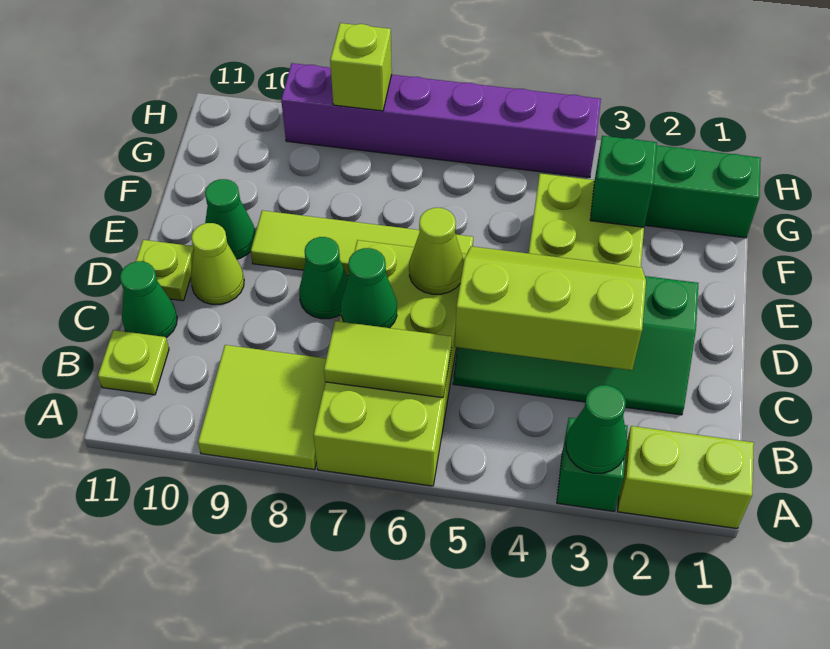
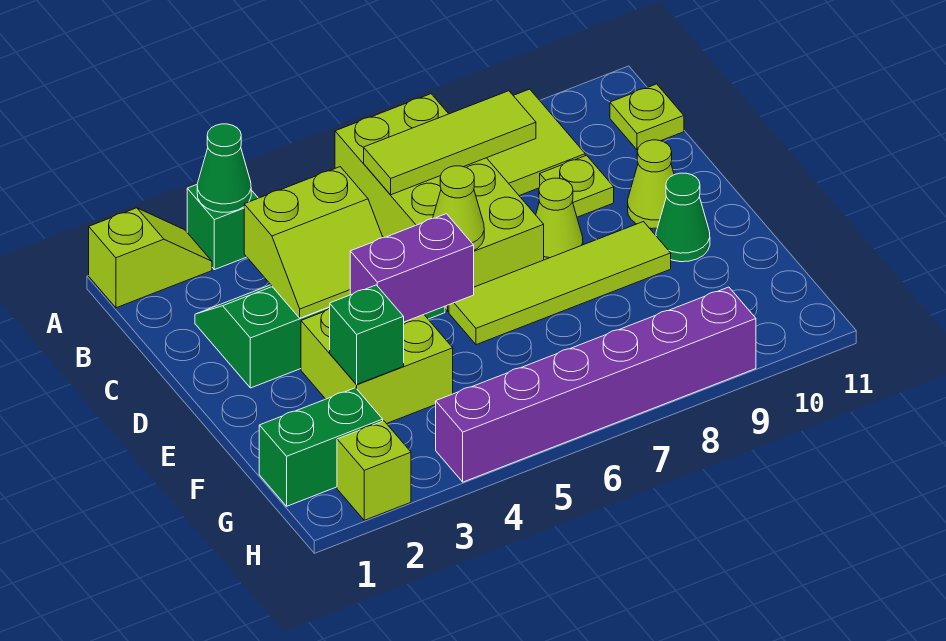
lime 1x2 brick [618,426,754,529] -> lime 1x2 slope [89,208,212,308]
lime 1x2 tile [324,321,452,398] -> lime 1x3 tile [364,91,536,195]
lime 2x3 slope [455,246,646,370] -> lime 2x2 slope [244,167,383,318]
green 1x1 cone [341,248,397,328] -> none
green 1x1 cone [120,261,177,338] -> none
green 1x1 cone [299,237,348,319] -> lime 1x1 cone [536,178,583,260]
lime 1x1 plate [136,240,194,301] -> lime 1x1 plate moved to [540,155,614,217]
none -> purple 1x2 brick [350,214,474,322]
lime 1x1 brick [330,23,392,111] -> lime 1x1 brick moved to [337,421,411,520]

